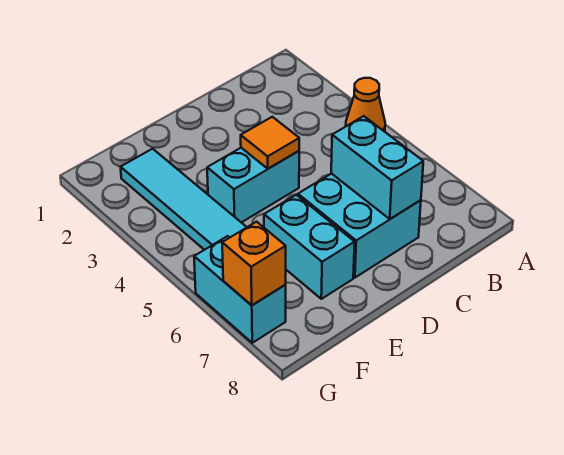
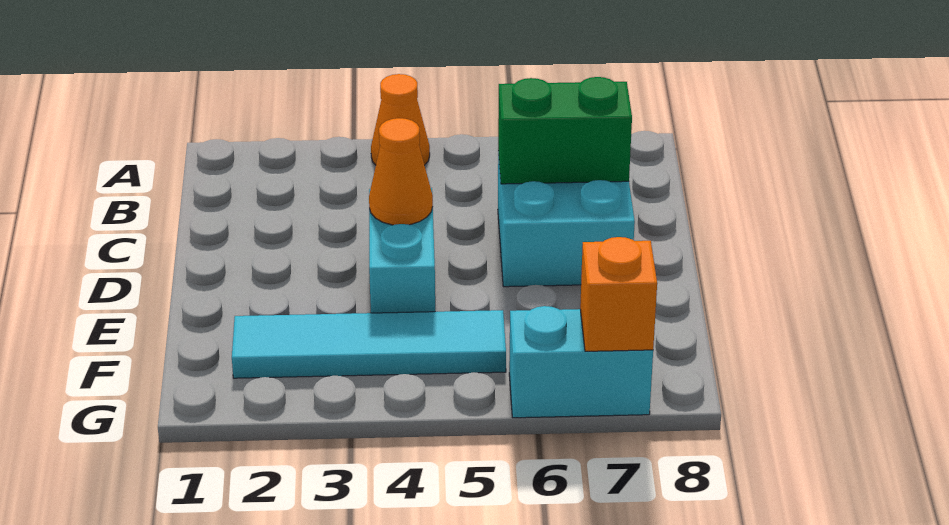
cyan 1x2 brick [331,116,423,219] -> green 1x2 brick [498,77,632,184]
orange 1x1 tile [241,117,299,169] -> orange 1x1 cone [369,118,433,225]
cyan 1x2 brick [264,195,355,299] -> none

